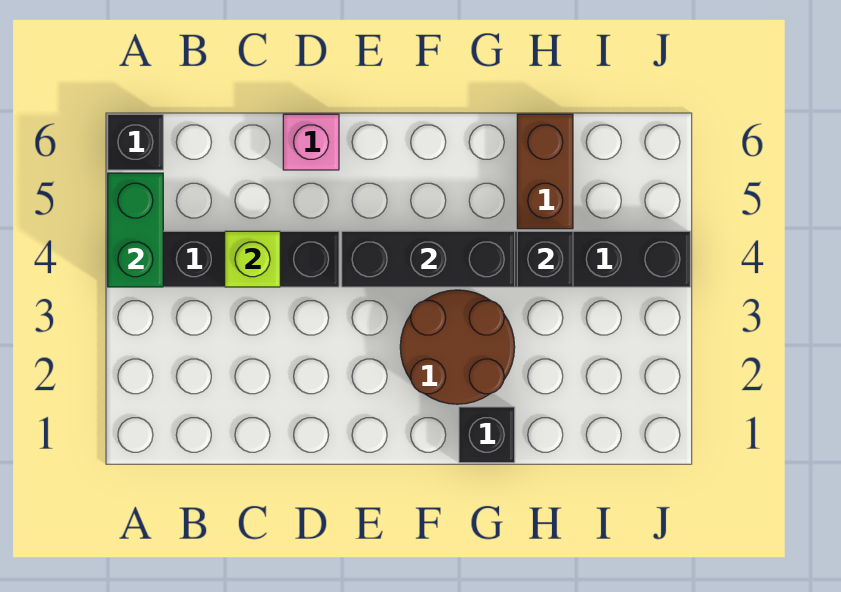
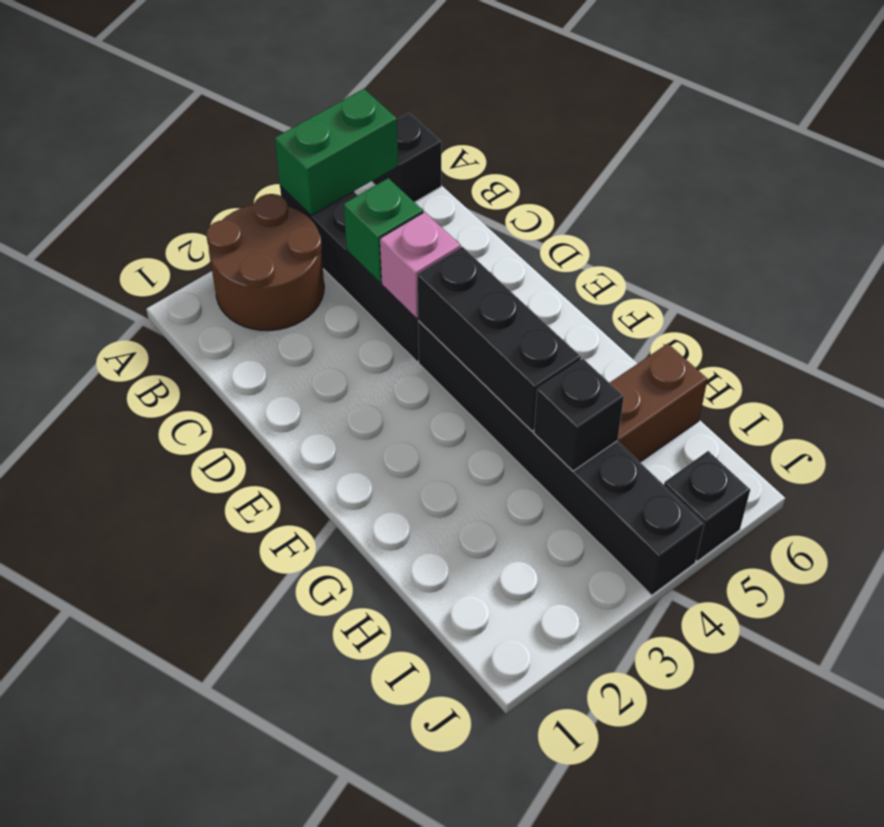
lime 1x1 brick [225,231,280,287] -> green 1x1 brick [344,178,423,283]
pink 1x1 brick [283,114,339,170] -> pink 1x1 brick moved to [380,212,461,318]
brown 2x2 round brick [400,290,515,404] -> brown 2x2 round brick moved to [206,194,324,331]
black 1x1 brick [459,407,515,463] -> black 1x1 brick moved to [664,451,750,561]

